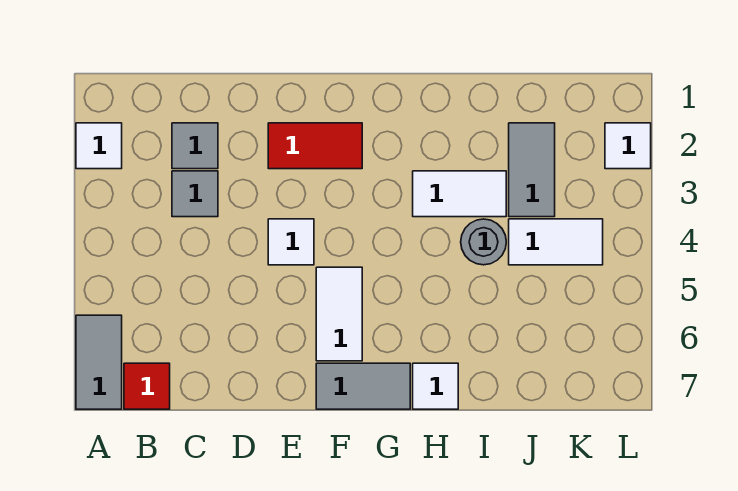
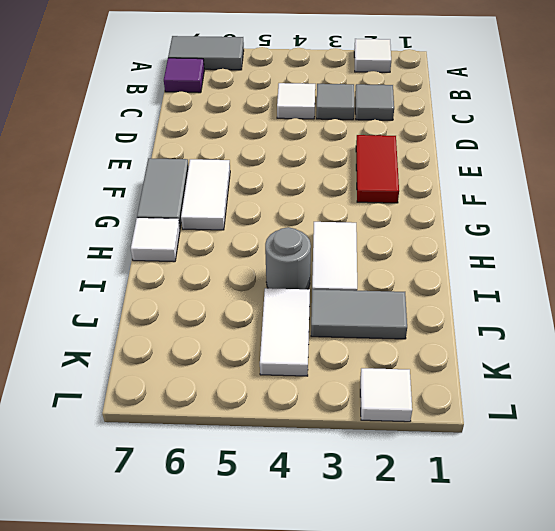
red 1x1 tile [124,363,170,409] -> purple 1x1 tile [164,58,204,93]
white 1x1 tile [268,219,314,265] -> white 1x1 tile moved to [277,83,315,119]
white 1x2 tile [316,267,362,361] -> white 1x2 tile turned to [181,159,230,230]

